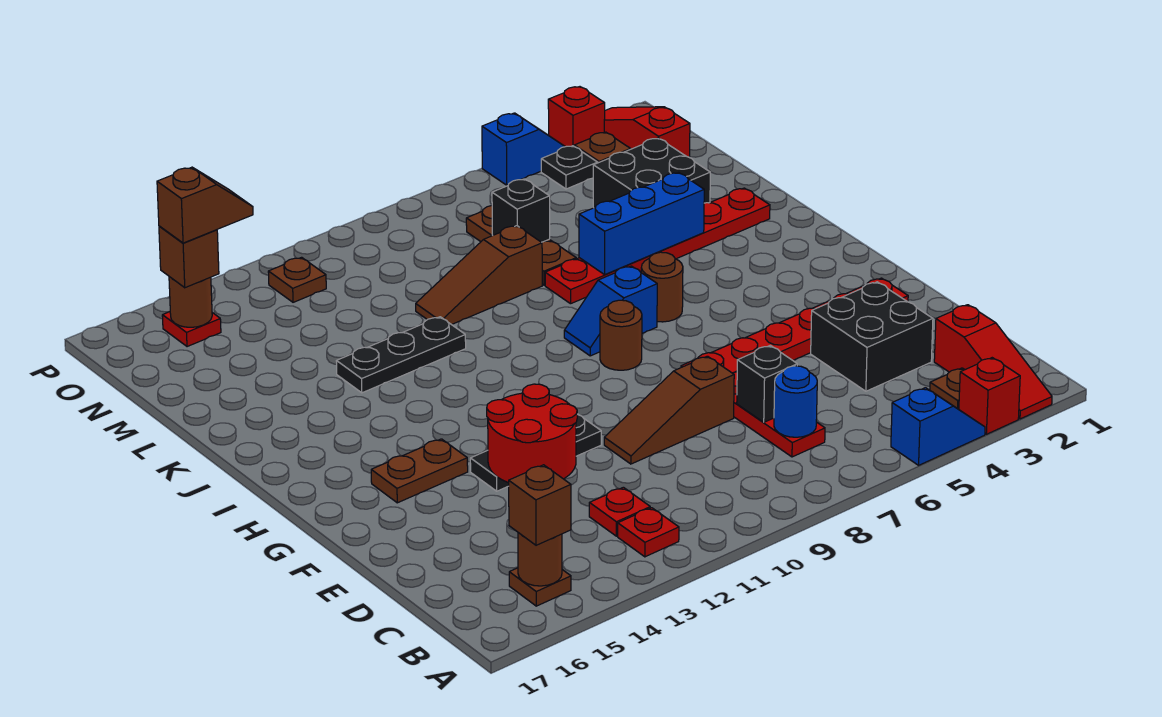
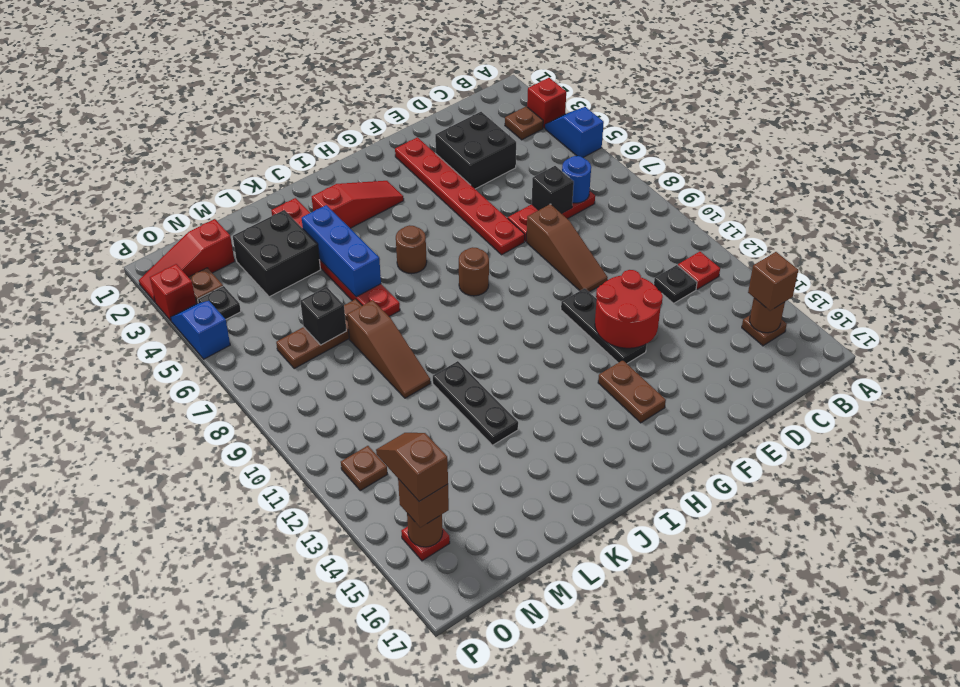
red 1x3 slope [934,305,1052,419] -> red 1x3 slope moved to [312,181,404,228]
red 1x1 plate [589,487,650,536] -> black 1x1 plate [654,265,697,303]
blue 1x2 slope [564,266,657,356] -> none

